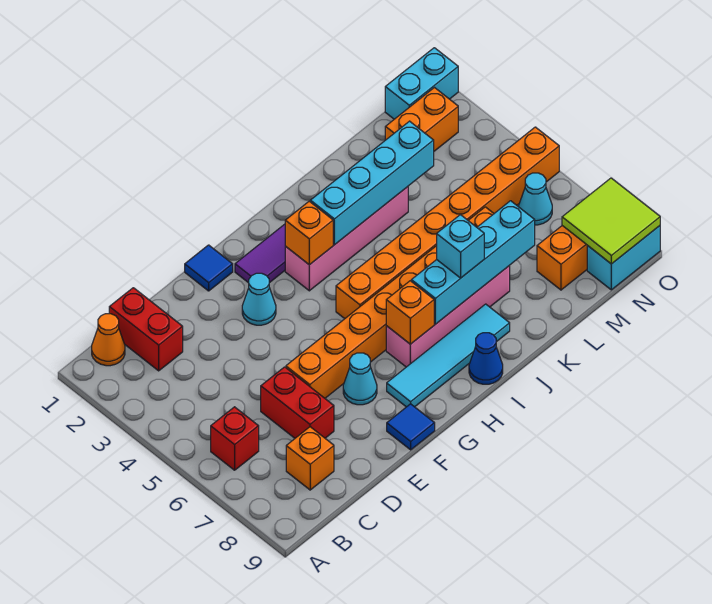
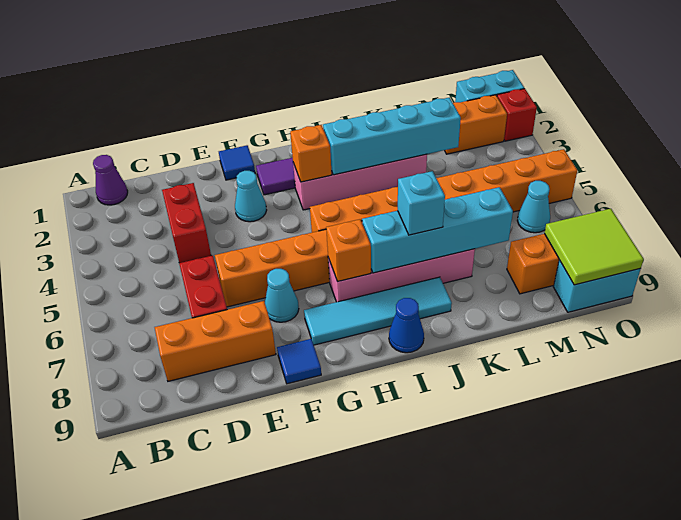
orange 1x1 cone [92,314,125,366] -> purple 1x1 cone [93,155,128,205]
red 1x1 brick [211,407,259,470] -> red 1x1 brick moved to [497,89,537,141]
red 1x2 brick [109,288,183,371] -> red 1x2 brick moved to [162,183,211,263]
orange 1x1 brick [286,427,334,490] -> orange 1x3 brick [155,301,276,381]

